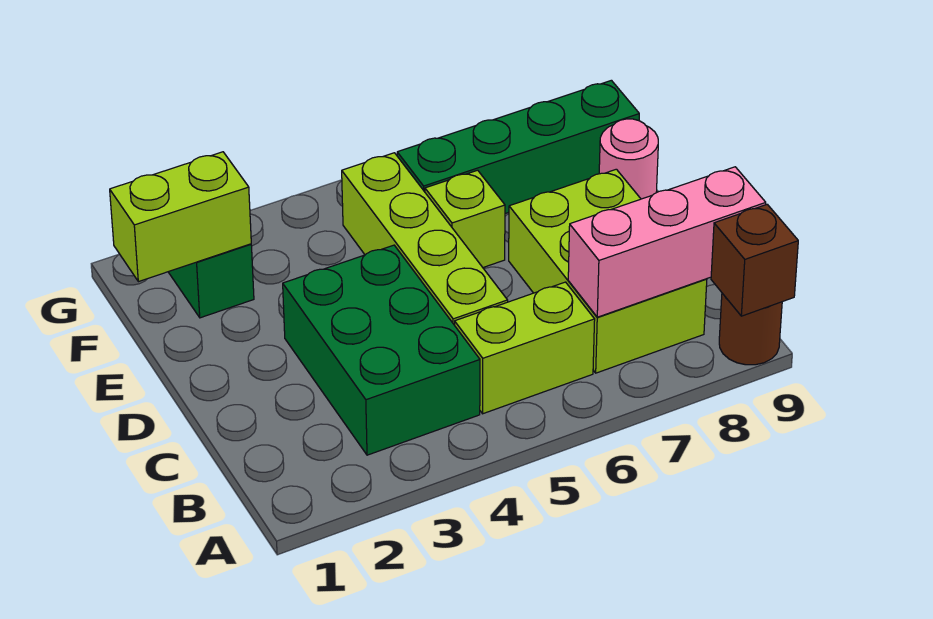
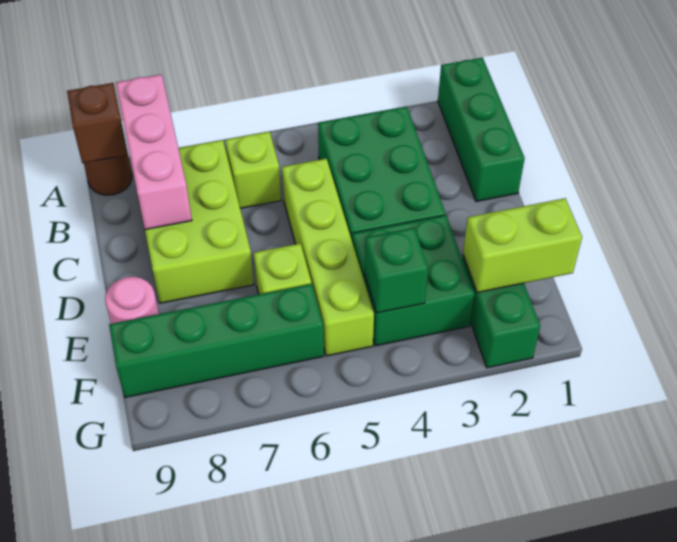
none -> green 1x3 brick [438,57,525,202]
lime 1x2 brick [455,282,595,414] -> lime 1x1 brick [225,131,281,208]
pink 1x3 brick [568,167,766,317] -> pink 1x3 brick turned to [116,74,192,230]
none -> green 2x2 brick [352,215,474,346]
none -> green 1x1 brick [364,228,428,313]

